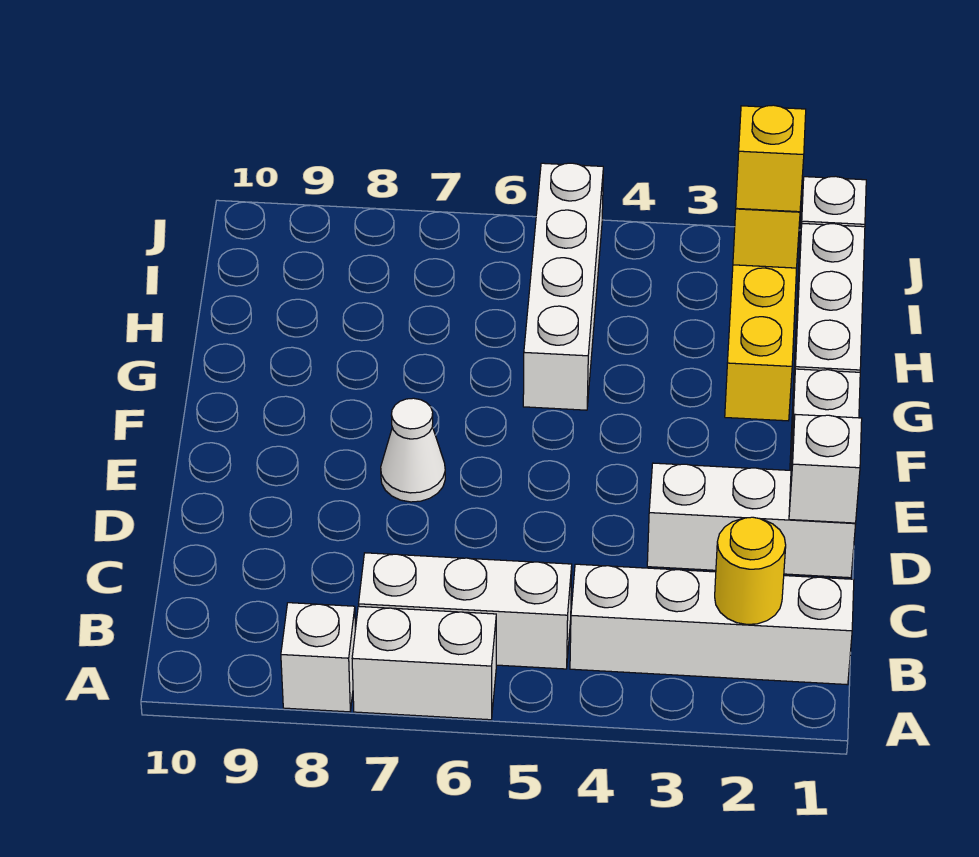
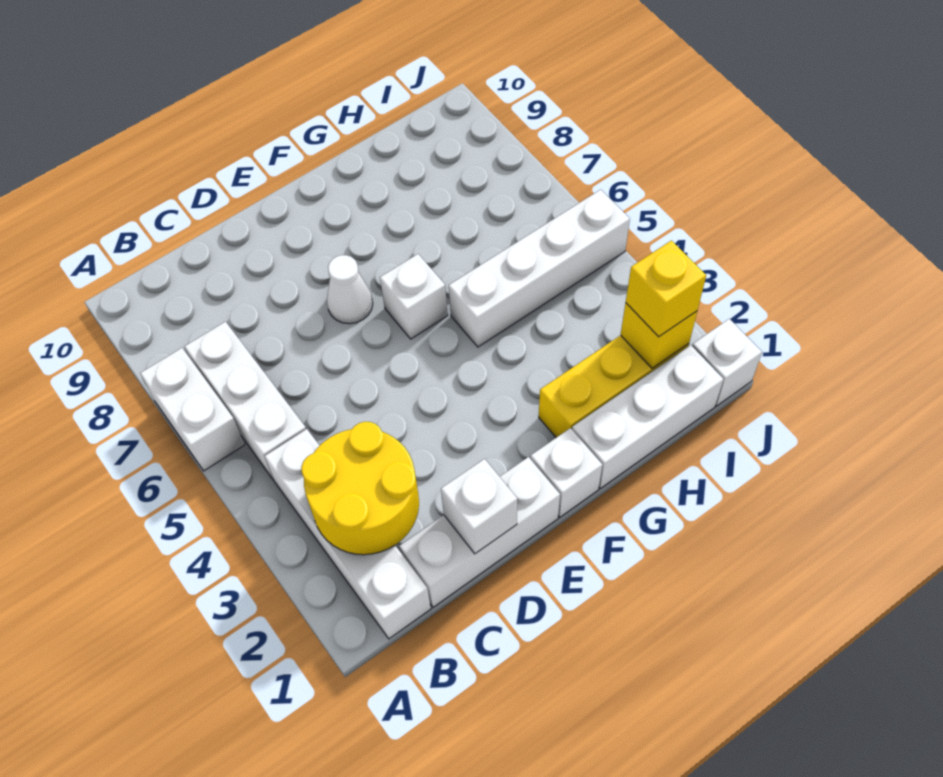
white 1x1 brick [281,603,355,712] -> white 1x1 brick moved to [380,254,448,339]
yellow 1x1 round brick [715,517,786,625] -> yellow 2x2 round brick [301,422,419,555]
white 1x3 brick [647,463,856,578] -> white 1x3 brick turned to [399,457,560,607]

